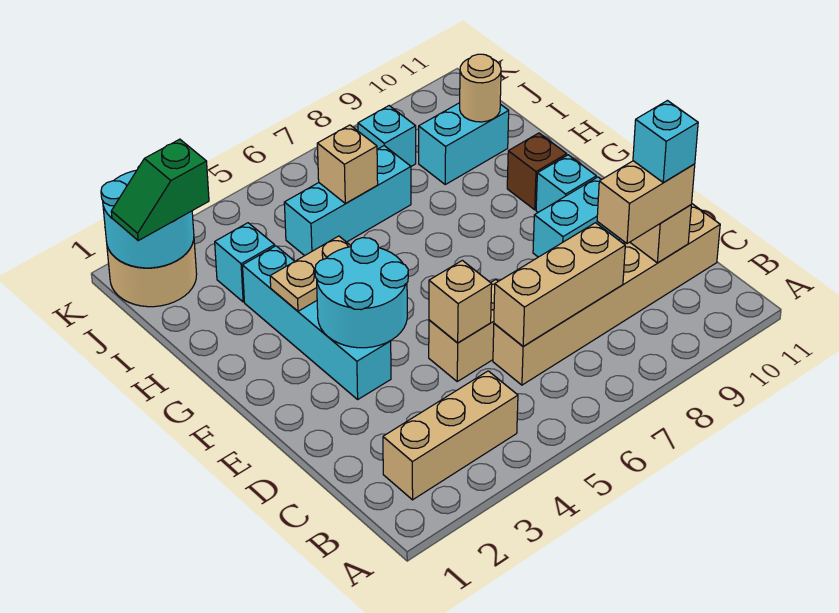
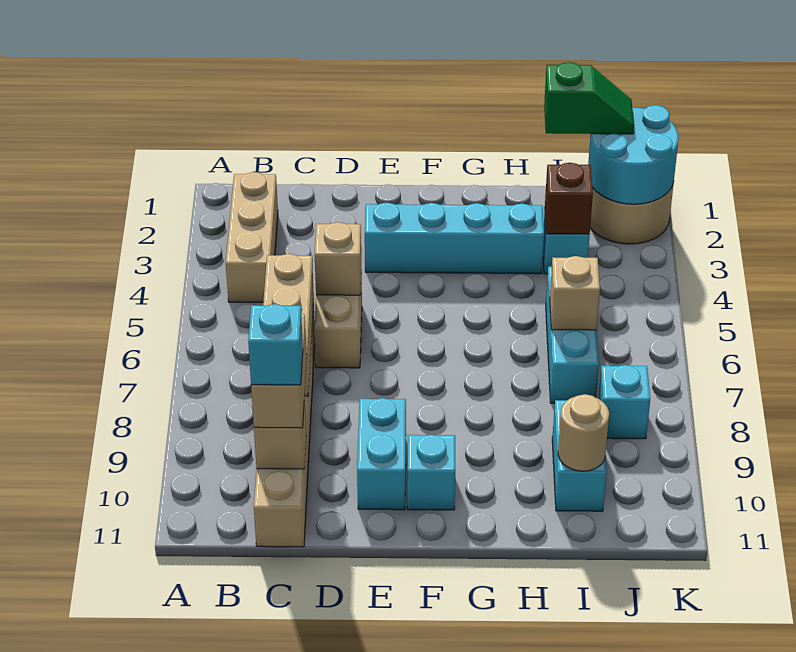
cyan 2x2 round brick [315,238,408,348] -> none
tan 1x2 plate [270,236,351,311] -> none
brown 1x1 brick [507,133,567,210] -> brown 1x1 brick moved to [545,163,593,234]
green 1x2 slope [111,139,209,241] -> green 1x2 slope turned to [544,62,634,134]

